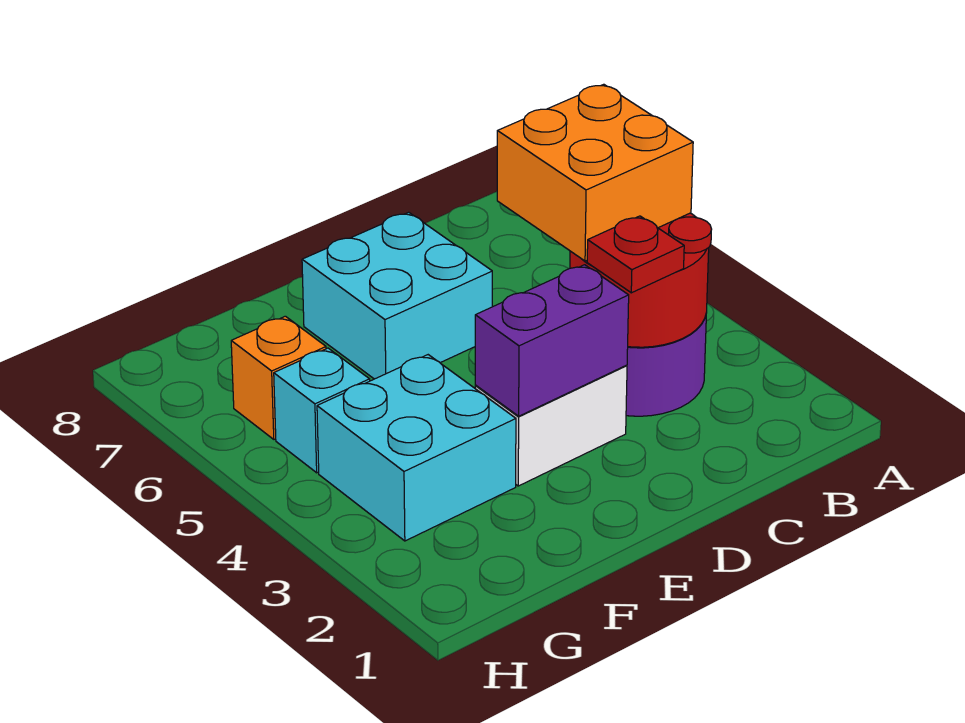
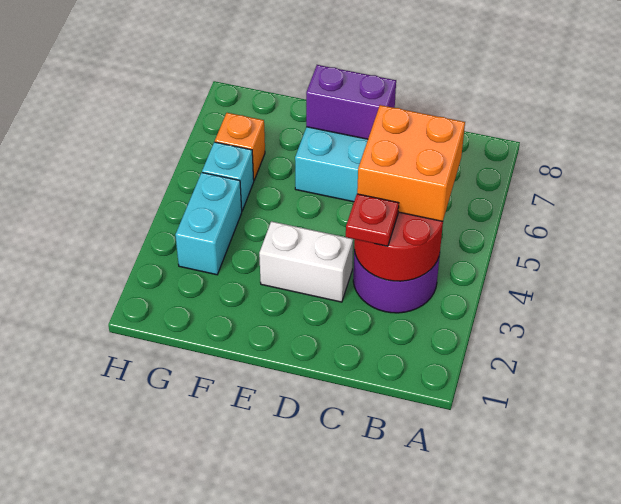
purple 1x2 brick [475,265,629,416] -> purple 1x2 brick moved to [306,65,396,139]
cyan 2x2 brick [317,355,516,541] -> cyan 1x2 brick [176,173,242,275]

